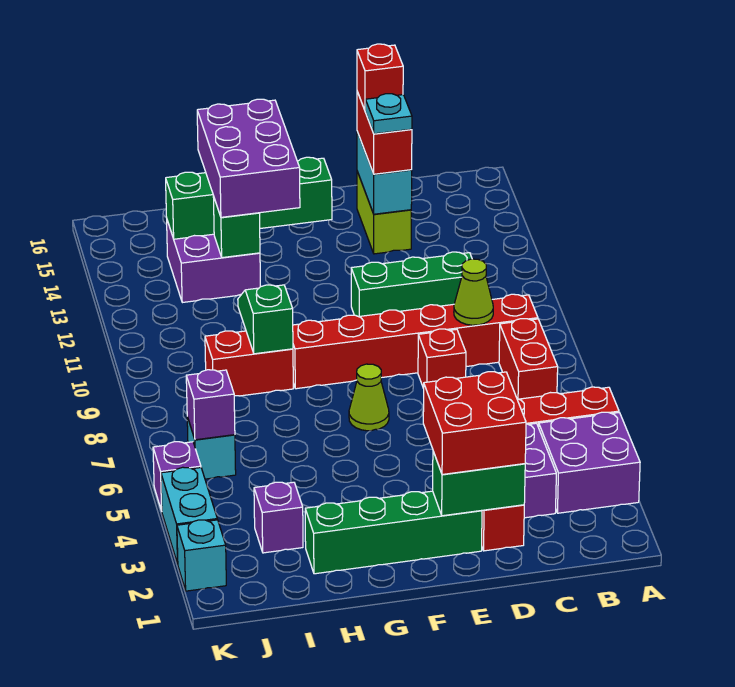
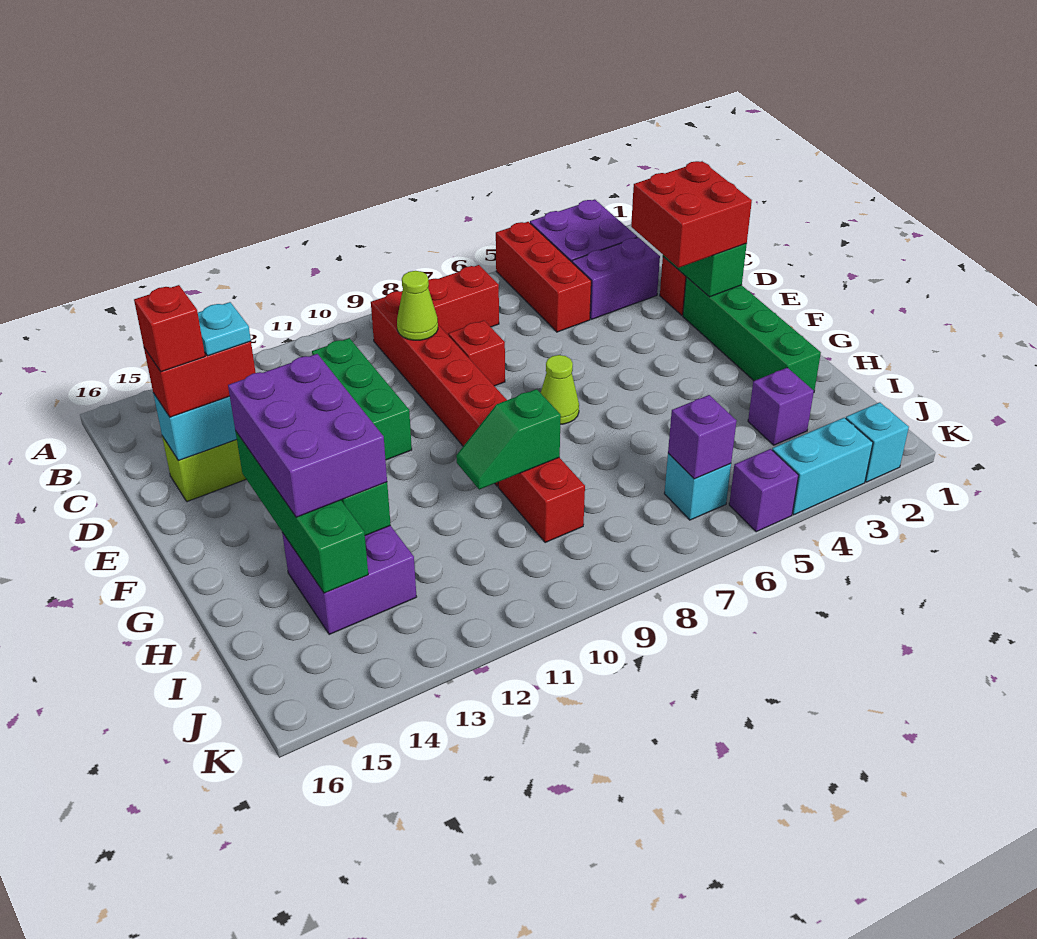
purple 2x3 brick [197,99,300,217] -> purple 2x3 brick turned to [228,354,387,517]

